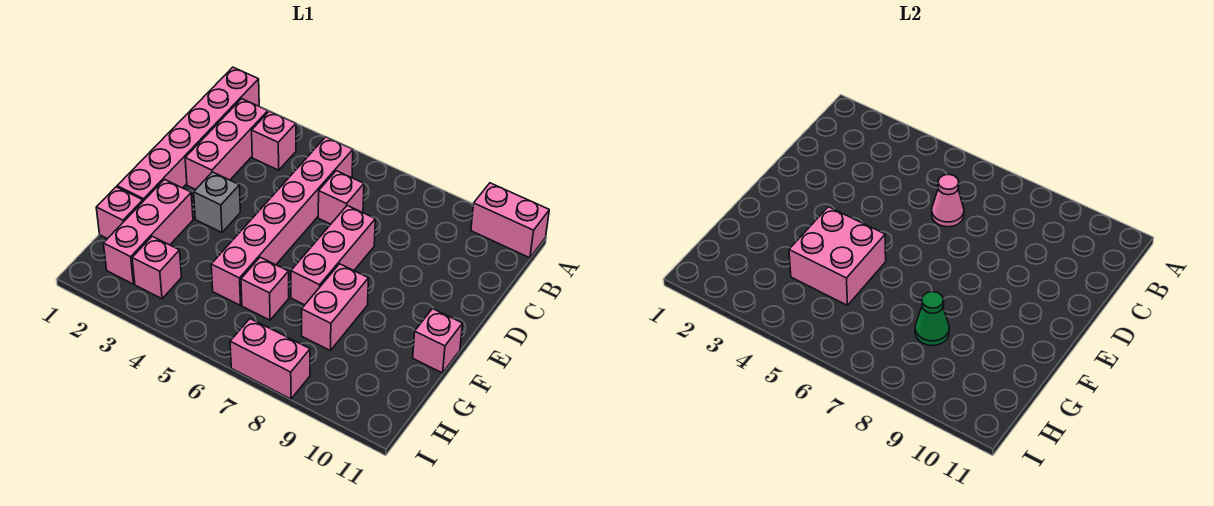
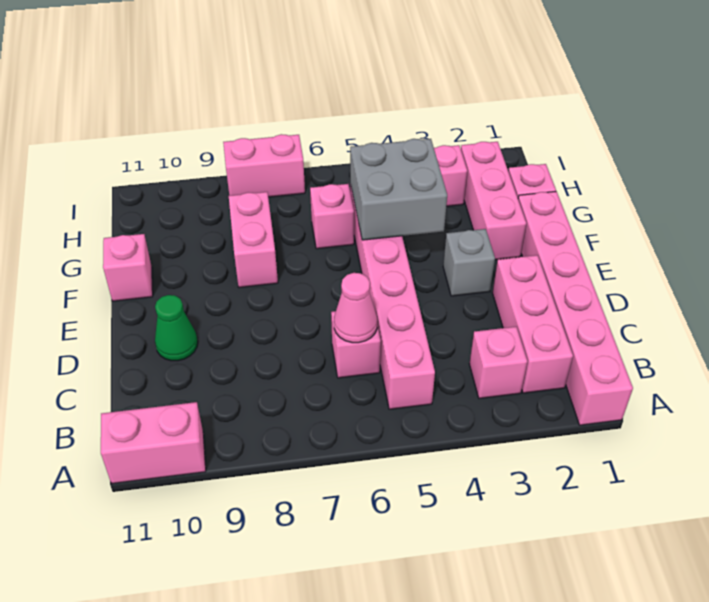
pink 1x3 brick [291,206,375,305] -> none
pink 2x2 brick [789,207,886,305] -> grey 2x2 brick [350,139,447,240]
green 1x1 cone [915,292,949,346] -> green 1x1 cone moved to [155,295,198,361]

